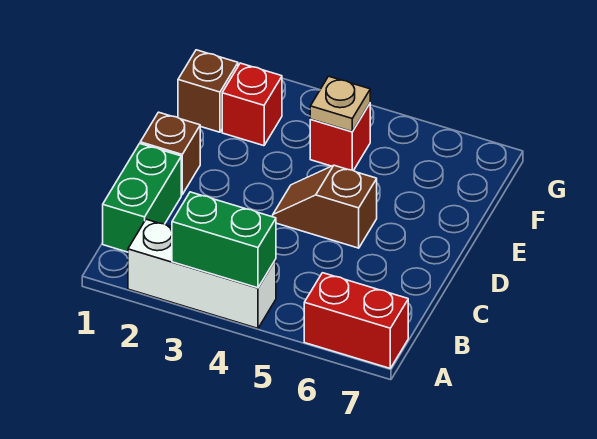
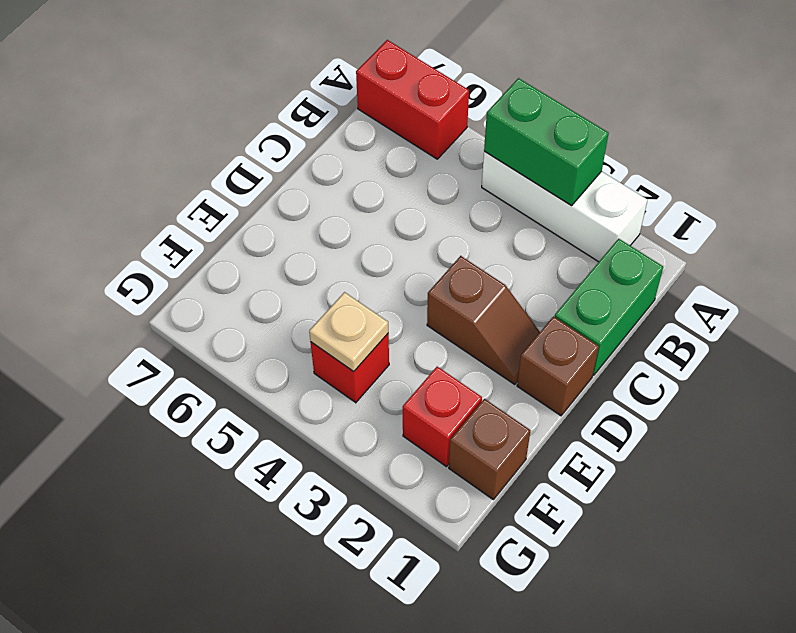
brown 1x2 slope [273,165,377,248] -> brown 1x2 slope moved to [427,256,540,385]

